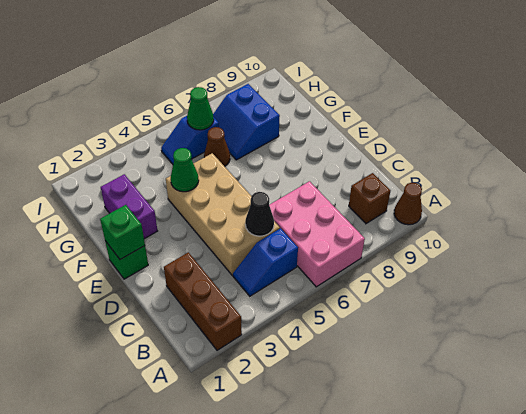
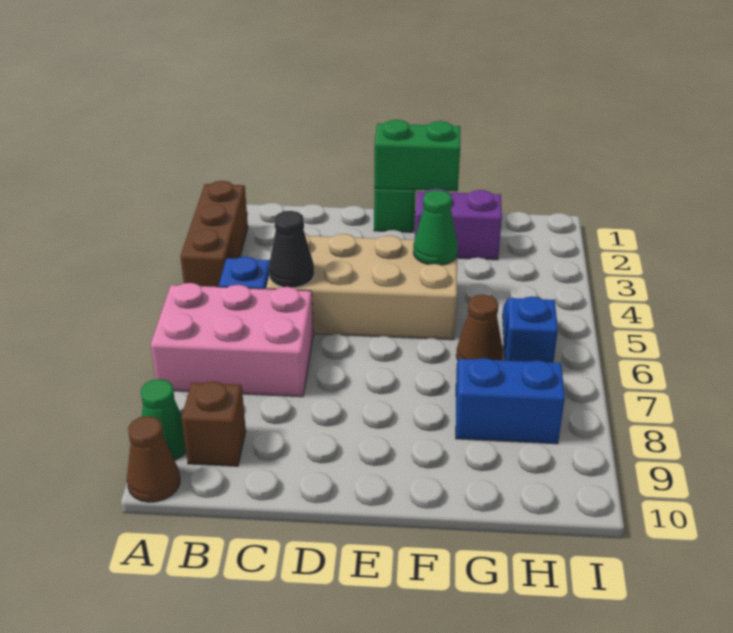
brown 1x3 brick [164,252,242,350] -> brown 1x3 brick turned to [180,181,248,287]
green 1x1 brick [100,205,145,259] -> green 1x2 brick [374,120,460,191]
green 1x1 cone [187,87,214,130] -> green 1x1 cone moved to [141,379,186,460]

